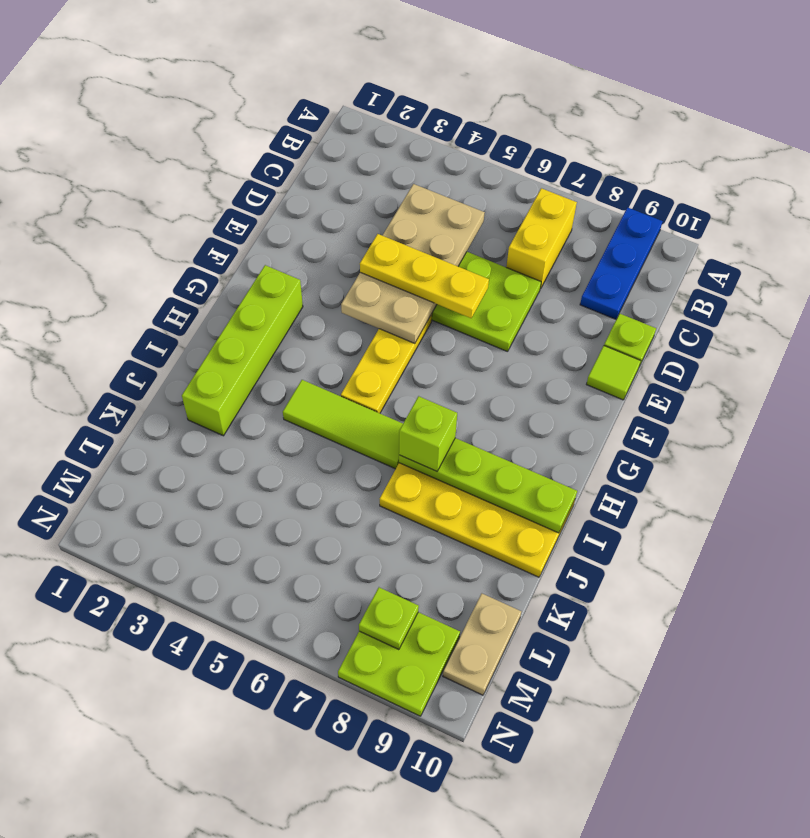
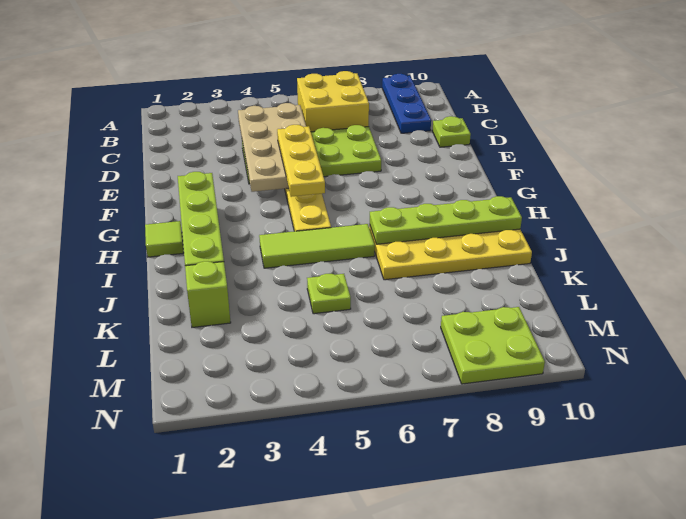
yellow 1x2 brick [506,188,577,289] -> yellow 2x2 brick [297,71,369,132]
yellow 1x3 plate [360,234,489,318] -> yellow 1x3 plate turned to [277,125,325,197]
lime 1x1 tile [586,346,641,400] -> lime 1x1 tile moved to [145,221,183,257]
lime 1x1 brick [399,396,457,471] -> lime 1x1 brick moved to [185,261,231,327]
tan 1x2 plate [443,594,521,695] -> none
lime 1x1 plate [359,587,419,650] -> lime 1x1 plate moved to [307,274,351,314]

